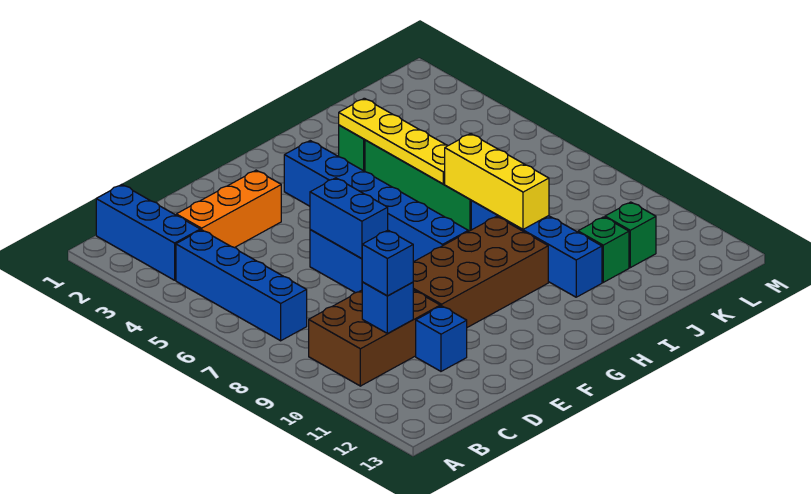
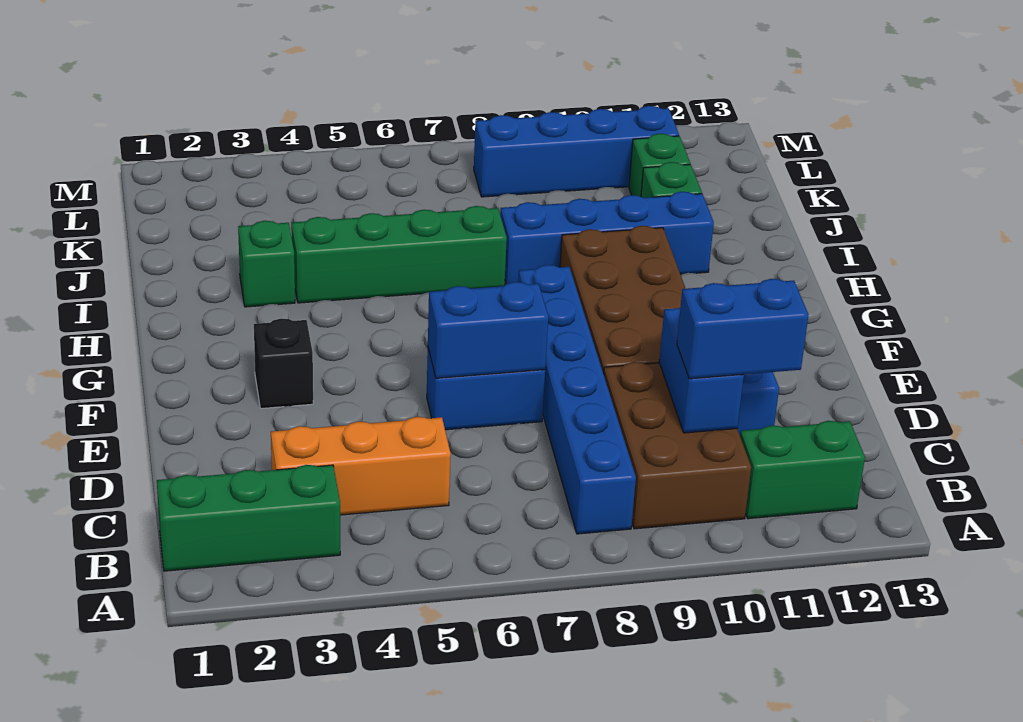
blue 1x3 brick [96,185,200,280] -> green 1x3 brick [157,465,340,571]
blue 1x4 brick [176,230,307,341] -> blue 1x4 brick moved to [474,106,679,197]
none -> green 1x2 brick [740,421,865,519]
orange 1x3 brick [176,170,281,248] -> orange 1x3 brick turned to [271,417,451,515]
blue 1x1 brick [362,282,413,333] -> blue 1x2 brick [659,308,744,433]
blue 1x1 brick [362,230,413,296] -> blue 1x2 brick [677,279,809,379]
none -> black 1x1 brick [254,318,313,409]
blue 1x6 brick [284,141,468,262] -> blue 1x6 brick turned to [518,265,636,534]
yellow 1x4 plate [339,98,448,184] -> none
yellow 1x3 brick [445,134,549,229] -> none

